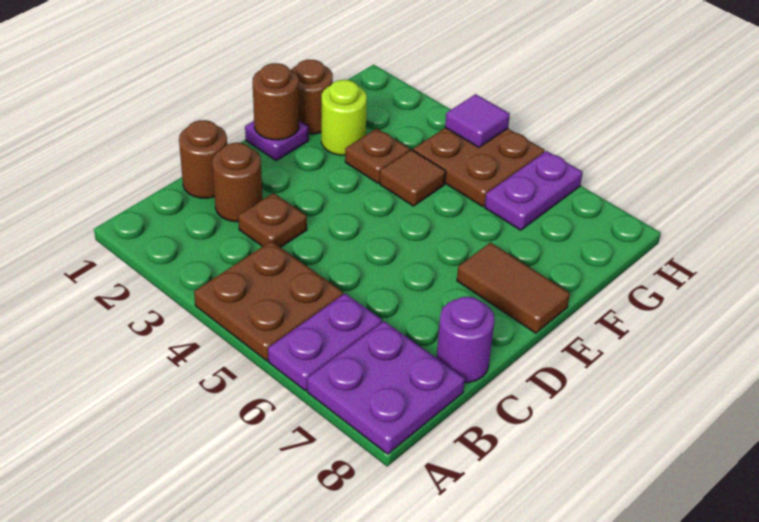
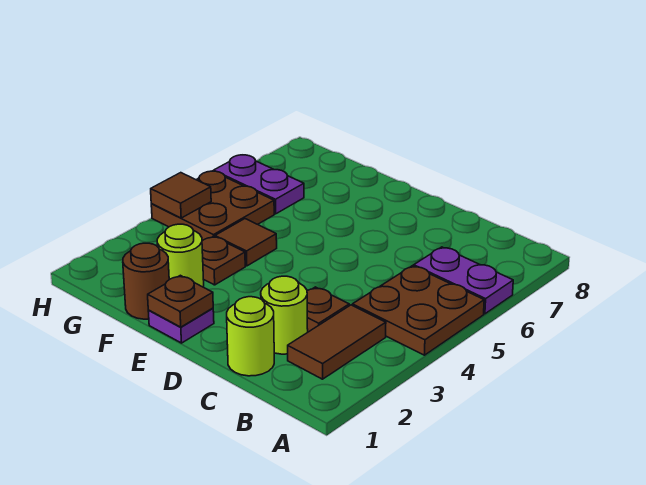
purple 2x2 plate [307,321,465,454] -> none
brown 1x1 round brick [179,120,227,198] -> lime 1x1 round brick [227,297,274,376]
brown 1x1 round brick [212,143,262,222] -> lime 1x1 round brick [261,276,308,354]
purple 1x1 round brick [437,297,495,383] -> none
brown 1x1 round brick [253,63,299,140] -> brown 1x1 plate [148,275,213,327]
brown 1x2 tile [457,243,570,333] -> brown 1x2 tile moved to [288,305,386,379]
purple 1x1 tile [445,94,510,147] -> brown 1x1 tile [151,173,211,218]

